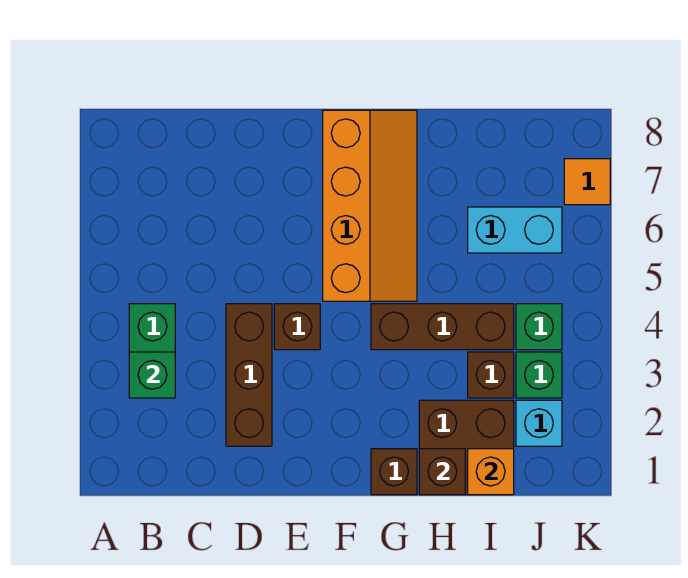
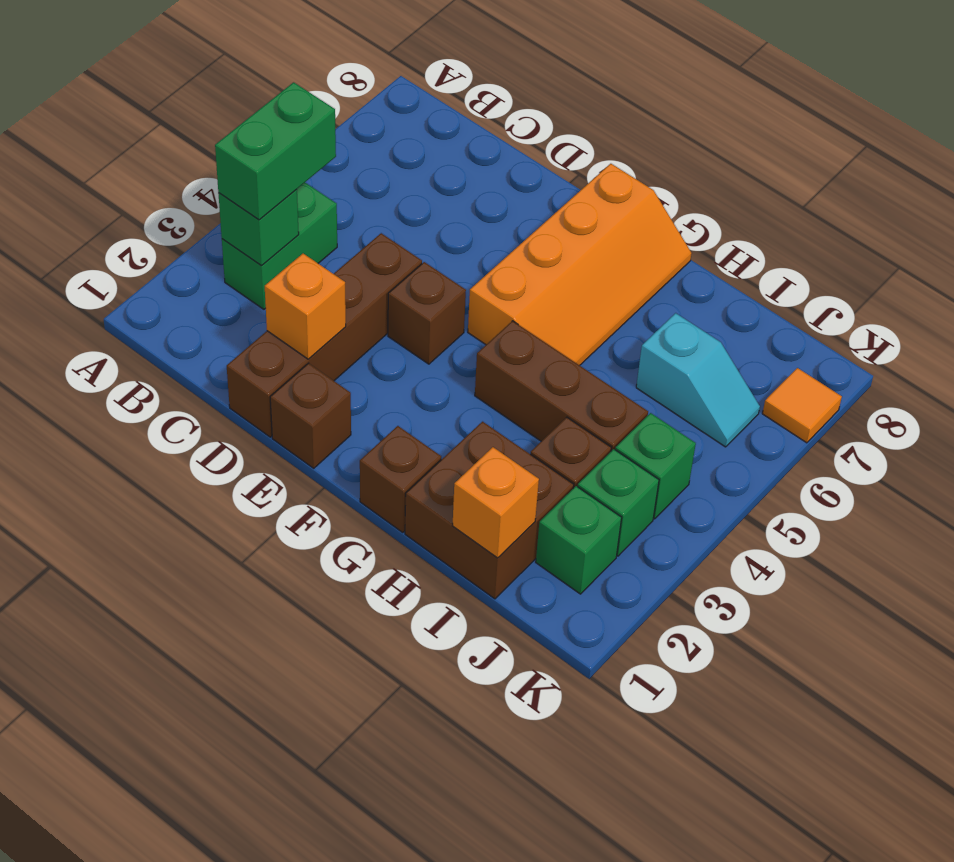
none -> green 1x2 brick [215,82,336,220]
brown 1x3 brick [226,304,272,446] -> brown 1x4 brick [227,233,422,437]
none -> orange 1x1 brick [265,254,346,359]
brown 1x1 brick [419,449,465,495] -> brown 1x1 brick moved to [270,363,351,468]
cyan 1x2 brick [468,207,562,253] -> cyan 1x2 slope [636,313,760,447]
cyan 1x1 brick [516,400,562,446] -> green 1x1 brick [536,486,622,594]

